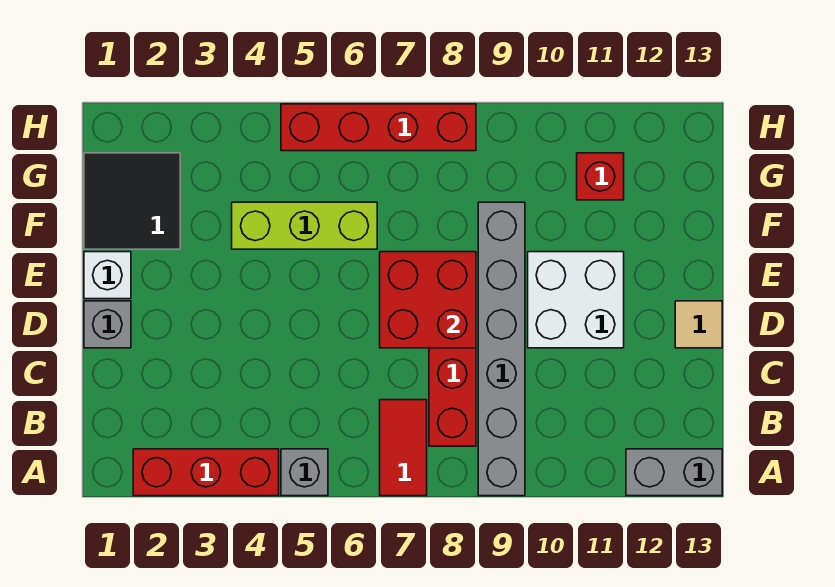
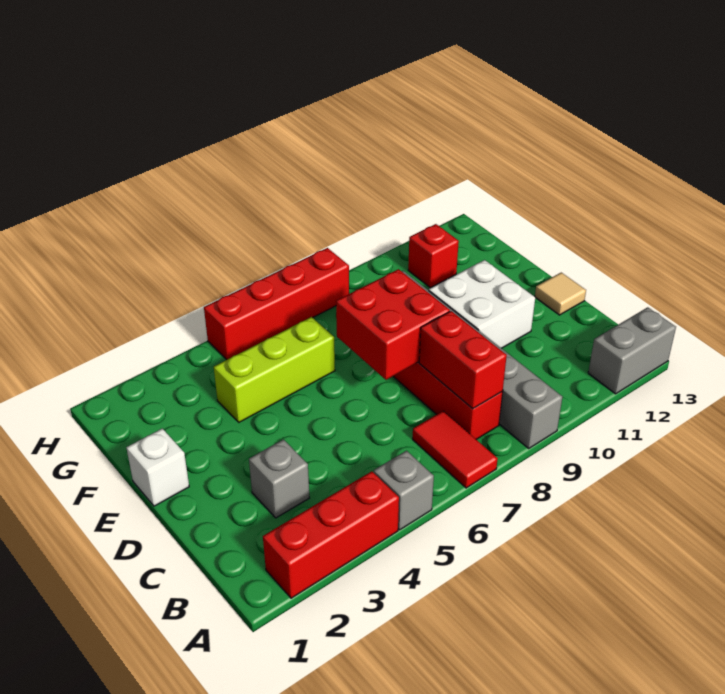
none -> red 1x2 brick [419,311,507,409]
grey 1x1 brick [84,301,131,348] -> grey 1x1 brick moved to [249,439,309,518]
black 2x2 tile [84,153,180,249] -> none

